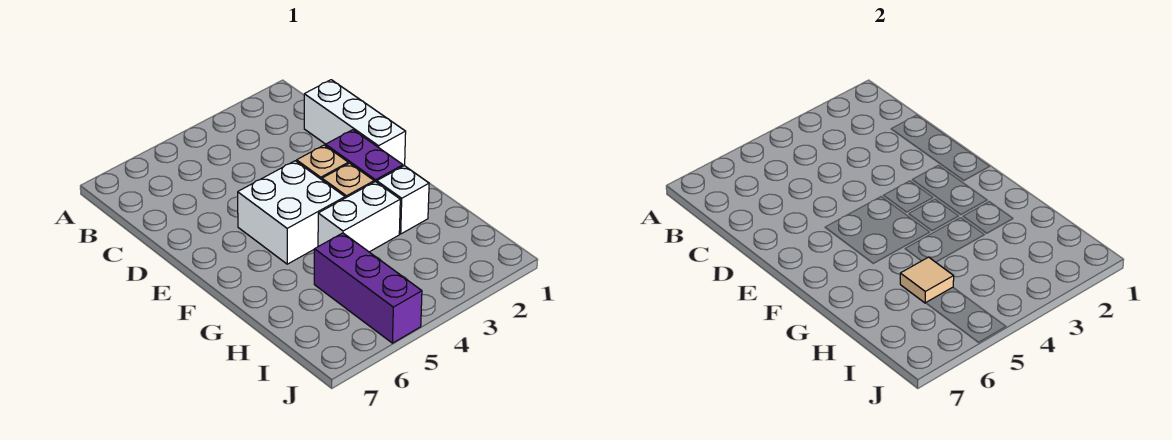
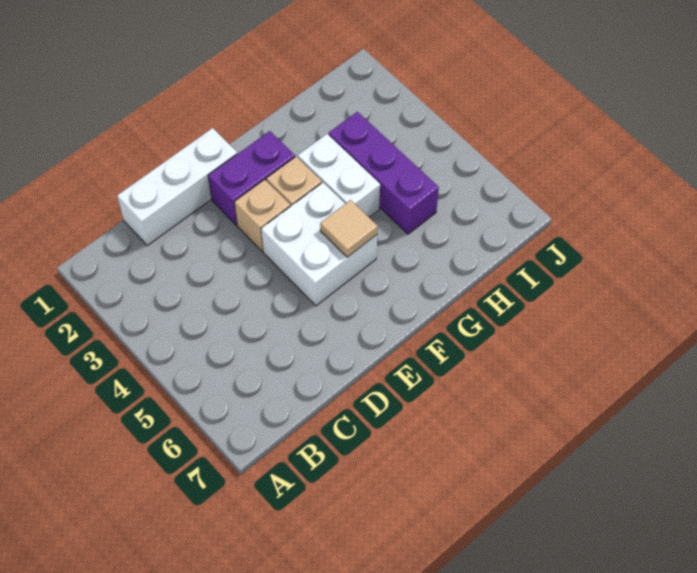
white 1x1 brick [377,166,429,234] -> none
purple 1x3 brick [314,233,422,343] -> purple 1x3 brick turned to [329,112,439,234]
tan 1x1 tile [900,257,954,303] -> tan 1x1 tile moved to [320,200,378,257]

